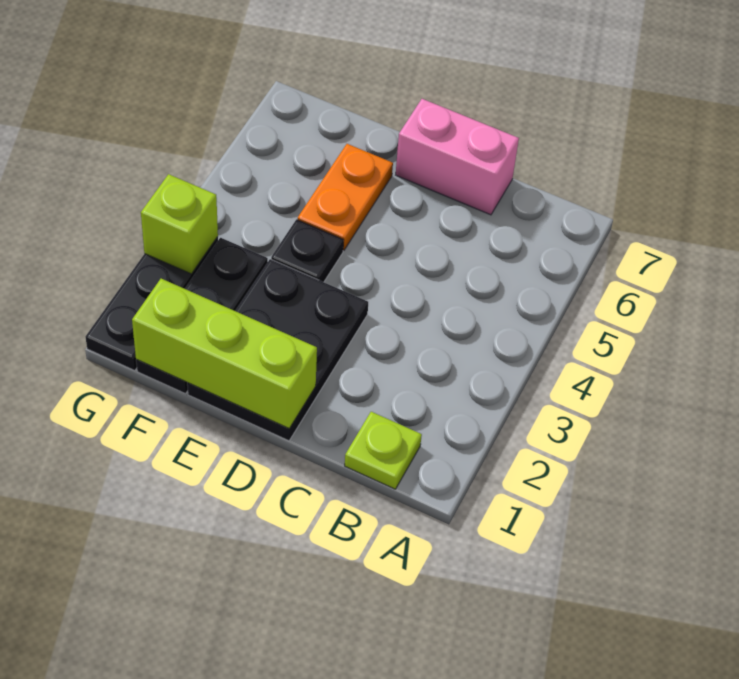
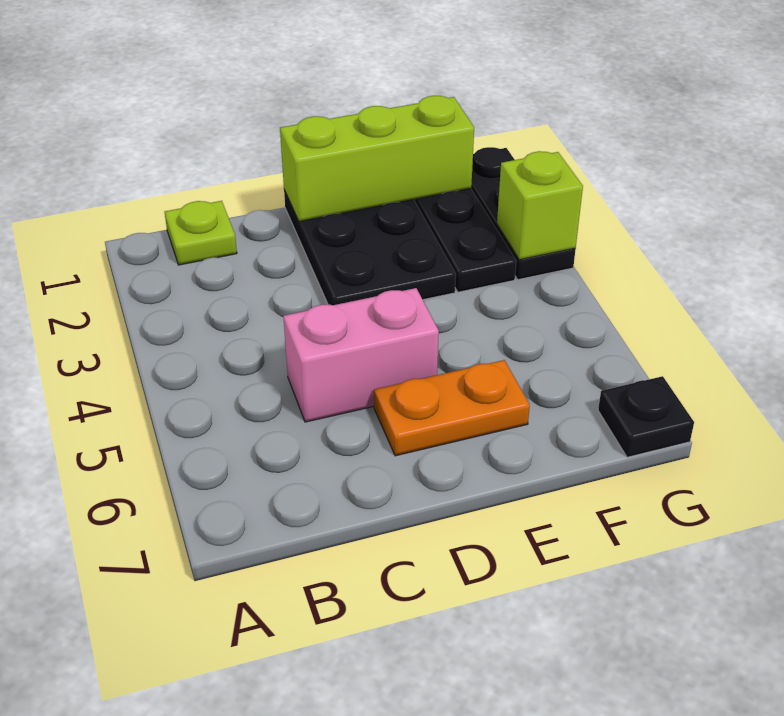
pink 1x2 brick [396,99,519,215] -> pink 1x2 brick moved to [283,288,439,422]
black 1x1 plate [271,220,343,282] -> black 1x1 plate moved to [598,376,694,457]
orange 1x2 plate [297,144,393,250] -> orange 1x2 plate turned to [374,360,530,456]

